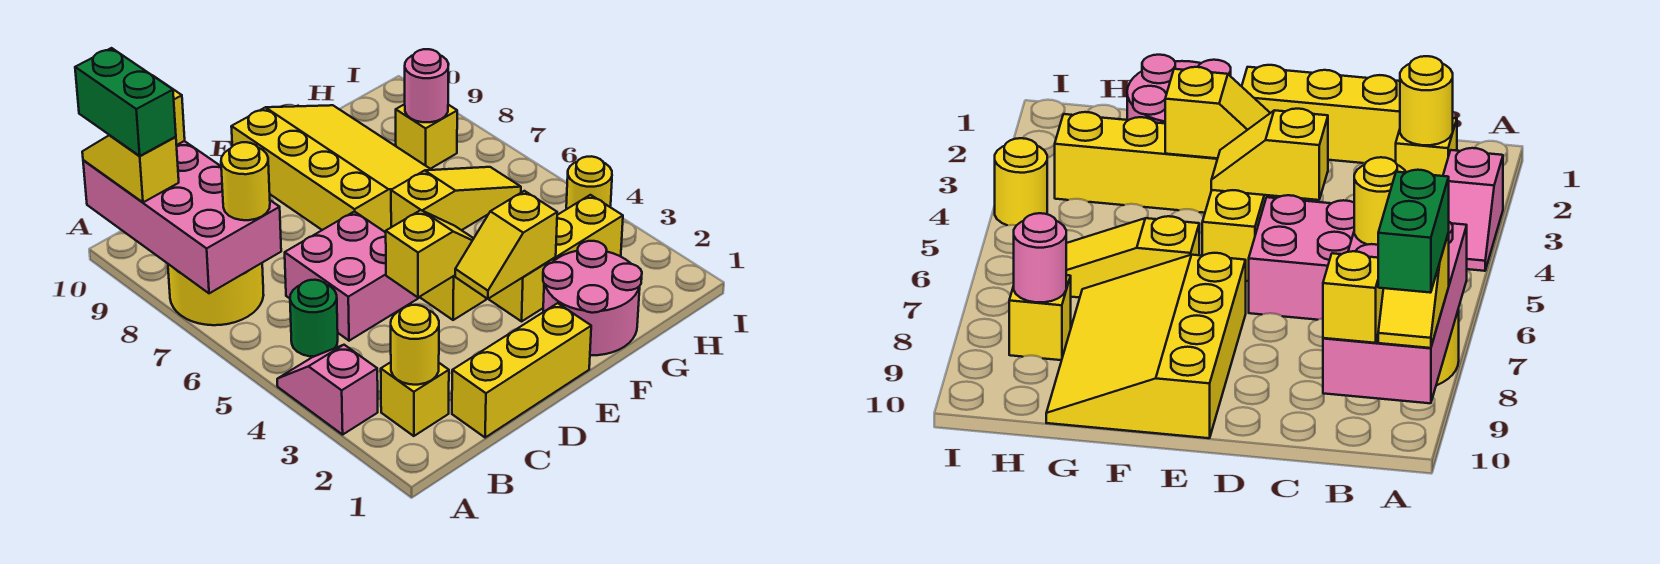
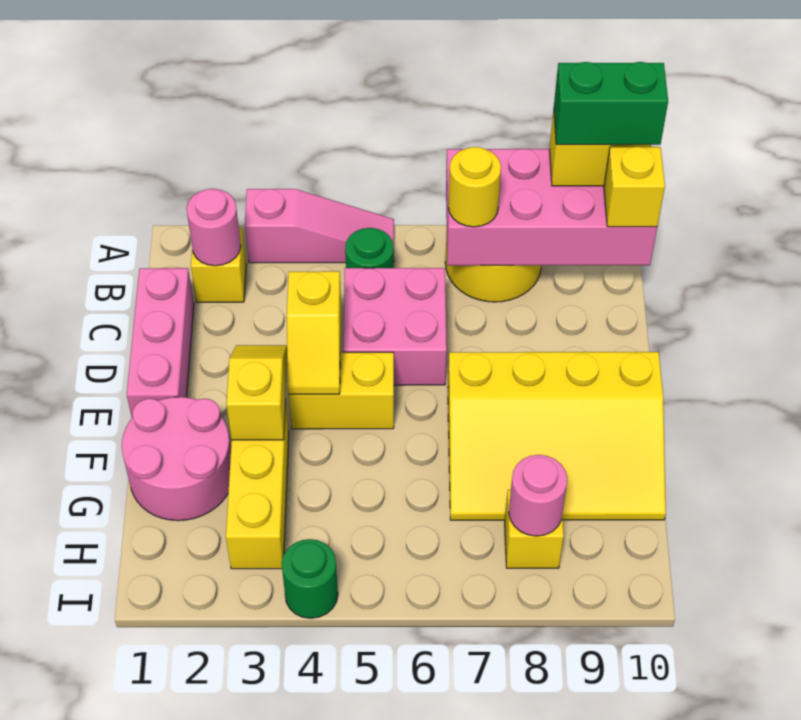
pink 1x2 slope [277,345,378,435] -> pink 1x3 slope [245,189,394,263]
yellow 1x1 round brick [391,305,439,385] -> pink 1x1 round brick [187,189,241,266]
yellow 1x3 brick [452,303,591,437] -> pink 1x3 brick [127,268,194,418]
yellow 1x3 slope [391,167,521,230] -> none
yellow 1x1 round brick [566,156,612,209] -> green 1x1 round brick [282,539,338,618]

